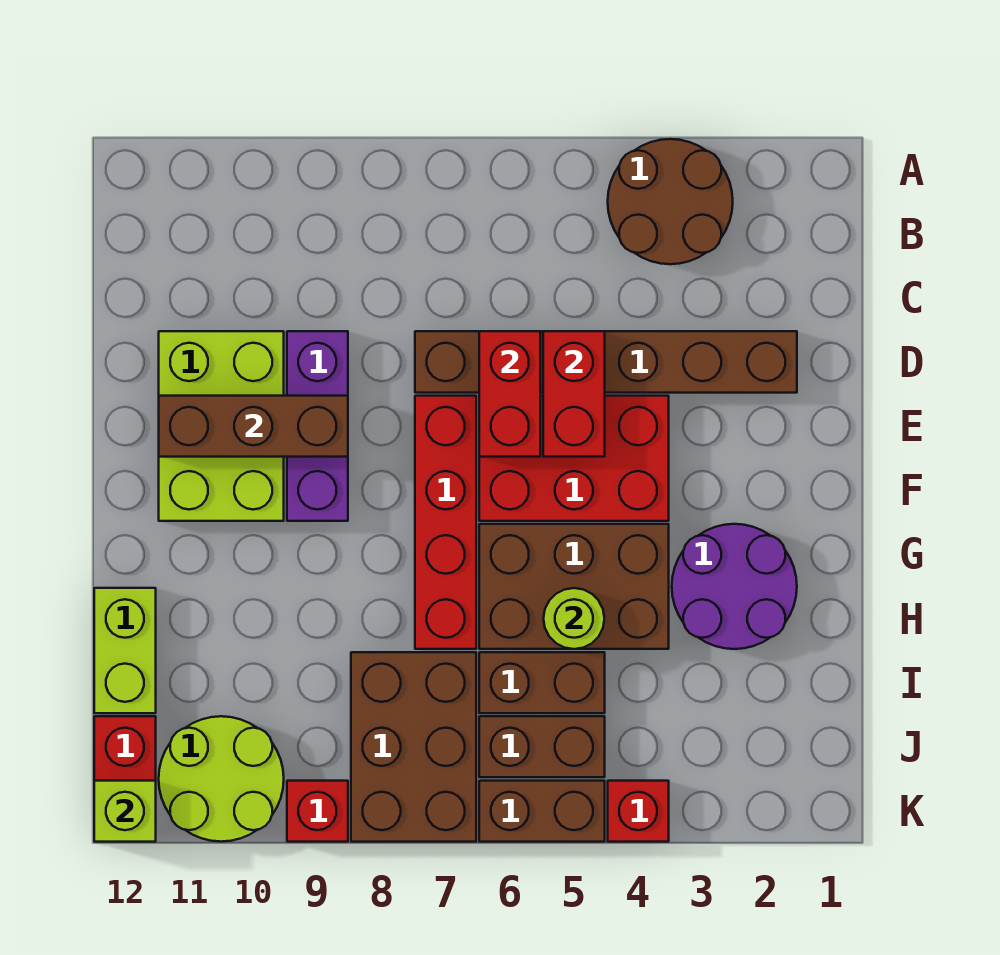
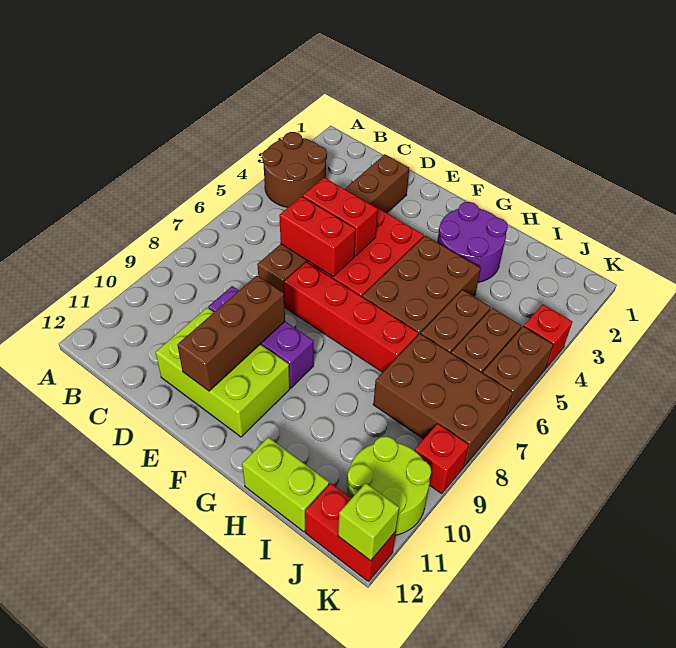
lime 1x1 round brick [543,588,604,649] -> none

